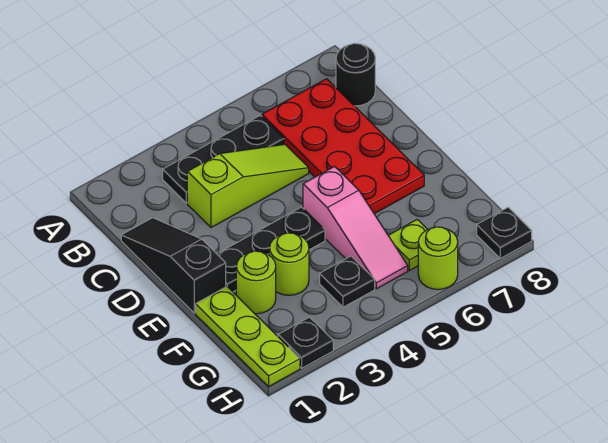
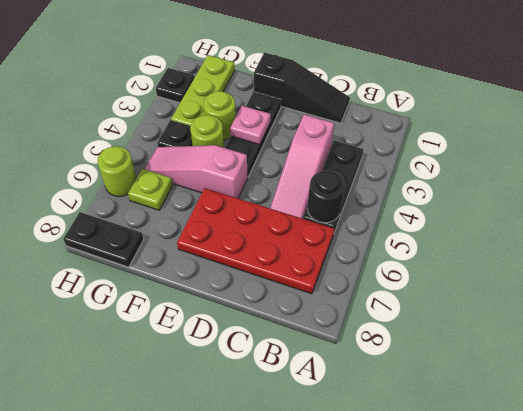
black 1x1 round brick [336,43,375,106] -> black 1x1 round brick moved to [307,171,345,223]
lime 1x3 slope [187,144,309,228] -> pink 1x3 slope [270,115,334,218]
none -> pink 1x1 plate [230,106,271,145]
lime 1x3 plate [196,287,300,386] -> lime 1x3 plate turned to [171,55,235,126]
lime 1x1 round brick [236,251,276,314] -> lime 1x1 round brick moved to [190,115,224,148]
black 1x1 plate [477,207,532,258] -> black 1x2 plate [63,212,144,267]

